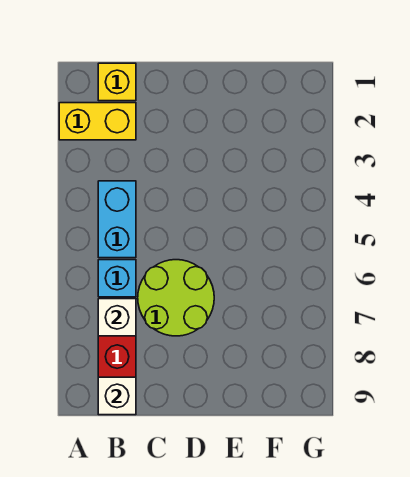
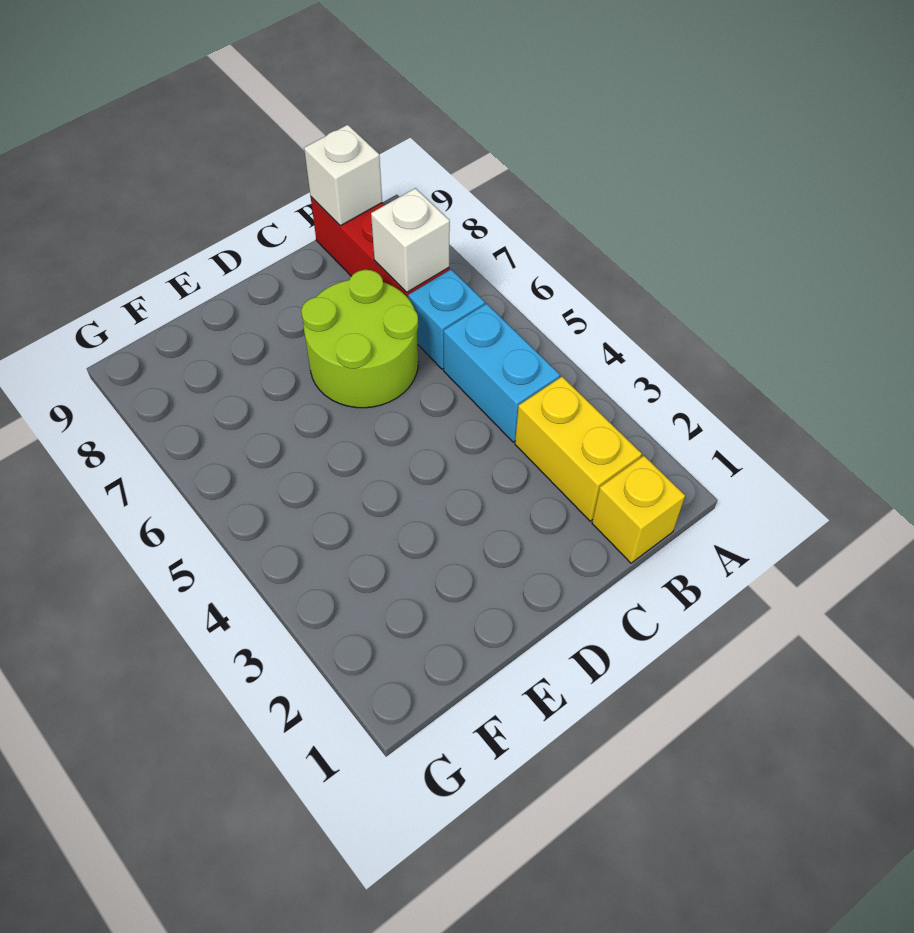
yellow 1x2 brick [59,103,136,140] -> yellow 1x2 brick turned to [515,377,642,521]

